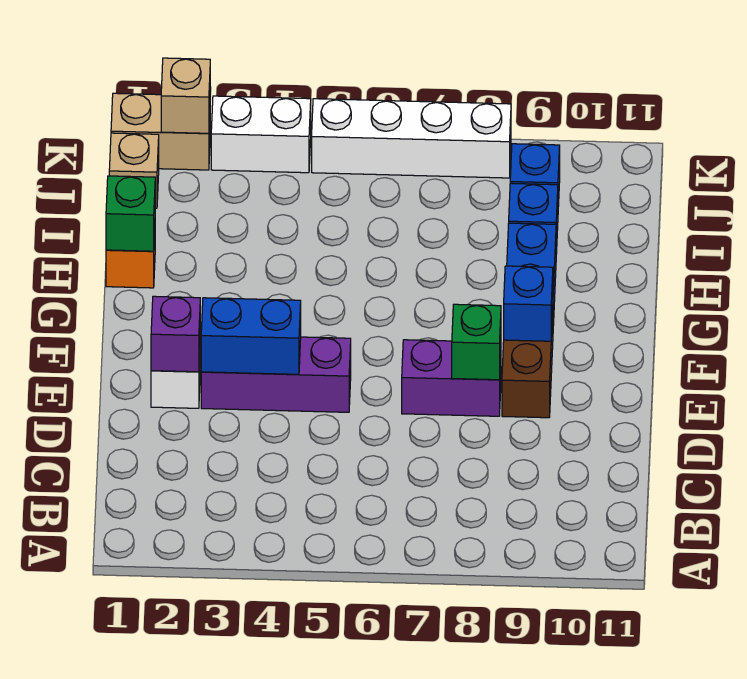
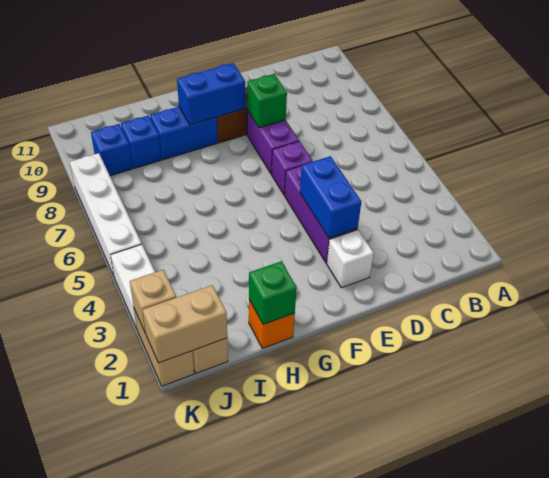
purple 1x1 brick [151,296,200,372] -> purple 1x1 brick moved to [272,141,313,195]
blue 1x1 brick [504,266,553,341] -> blue 1x2 brick [177,63,245,125]
none -> tan 1x2 brick [143,285,227,363]

